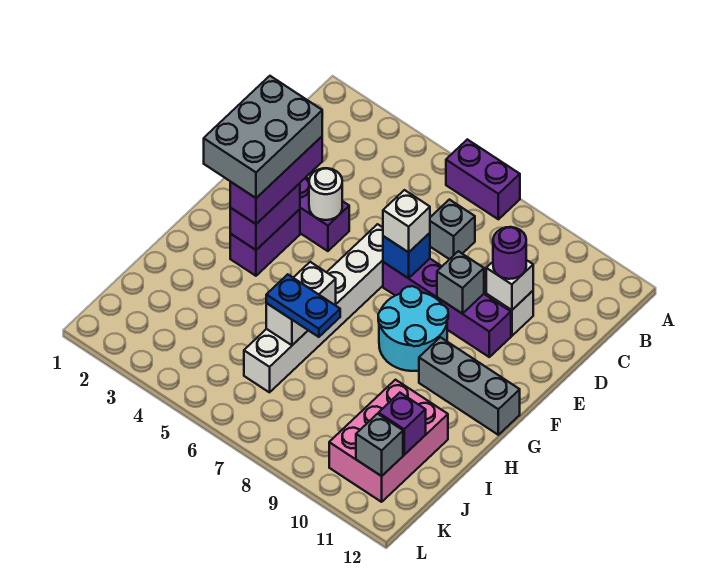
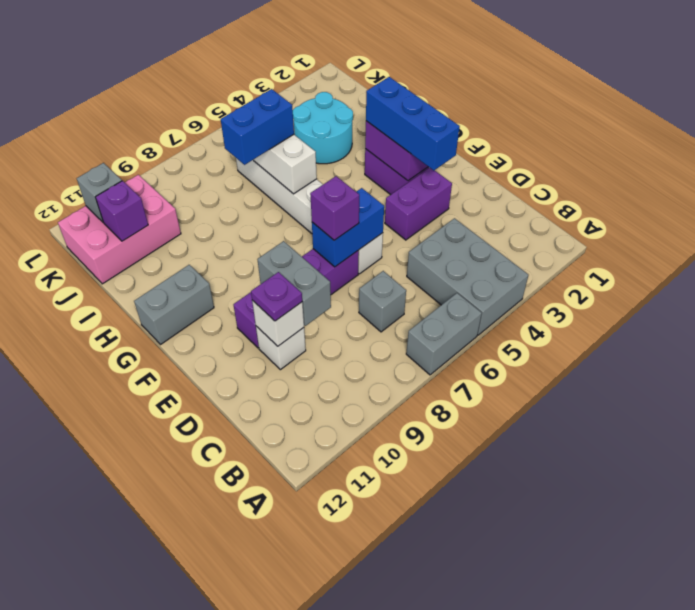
purple 1x2 brick [446,139,520,219] -> grey 1x2 brick [406,293,482,375]
purple 1x1 round brick [493,227,526,279] -> purple 1x1 plate [251,272,302,321]
grey 2x3 brick [204,76,322,198] -> grey 2x3 brick moved to [407,218,528,335]
purple 1x3 brick [230,137,322,224] -> blue 1x3 brick [366,77,460,171]
white 1x1 round brick [309,168,342,220] -> none
blue 1x1 brick [383,233,430,278] -> blue 1x2 brick [312,188,384,267]
white 1x1 brick [383,190,430,252] -> purple 1x1 brick [310,176,359,240]
grey 1x1 brick [437,251,484,314] -> grey 1x2 brick [257,241,331,326]
cyan 2x2 round brick [378,286,448,371] -> cyan 2x2 round brick moved to [293,92,353,164]
grey 1x3 brick [419,337,520,435] -> grey 1x2 brick [134,265,214,344]
blue 1x2 plate [266,274,340,337] -> blue 1x2 brick [221,89,294,165]
pink 2x3 brick [329,380,448,502] -> pink 2x3 brick turned to [58,175,181,284]

